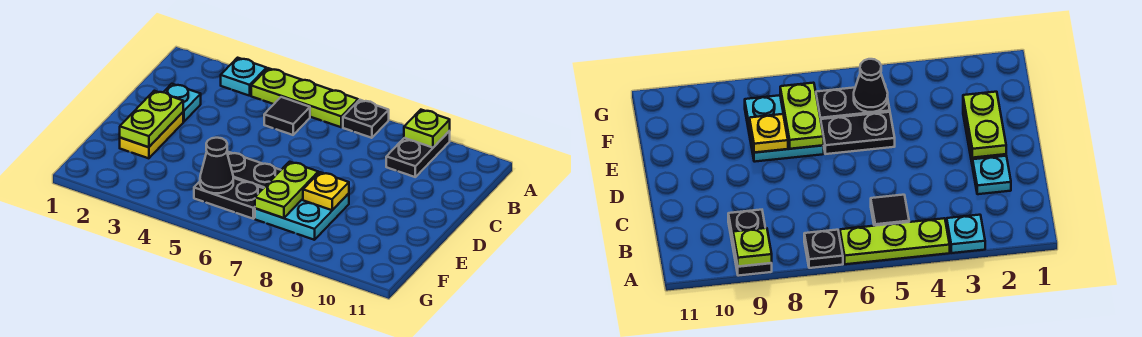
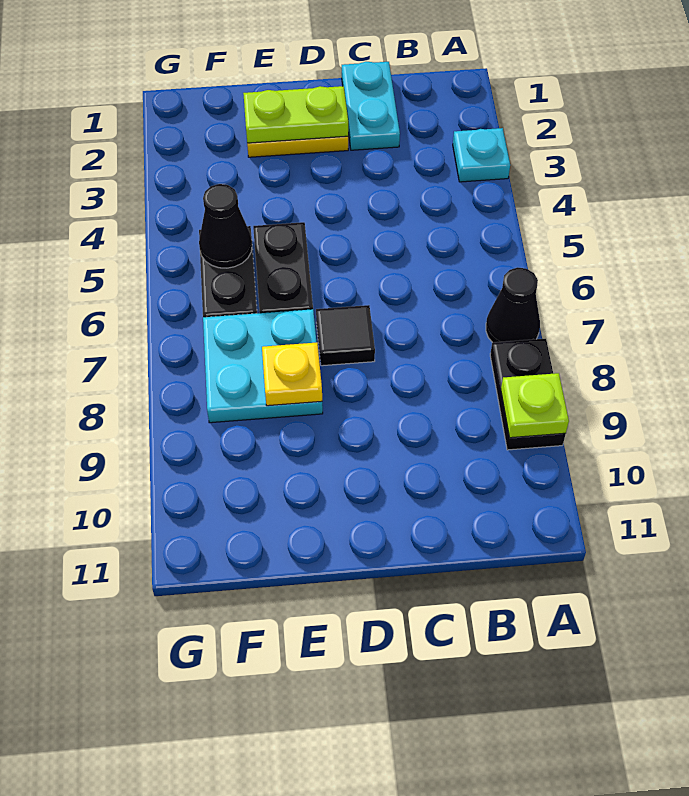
lime 1x3 plate [251,68,358,127] -> none
black 1x1 plate [343,100,389,138] -> black 1x1 cone [486,267,540,343]
black 1x2 plate [386,131,450,177] -> black 1x2 plate turned to [490,339,566,450]
black 1x1 tile [264,97,310,135] -> black 1x1 tile moved to [316,305,375,366]
cyan 1x1 plate [164,84,201,122] -> cyan 1x2 plate [342,62,400,150]
lime 1x2 plate [255,162,318,218] -> none

